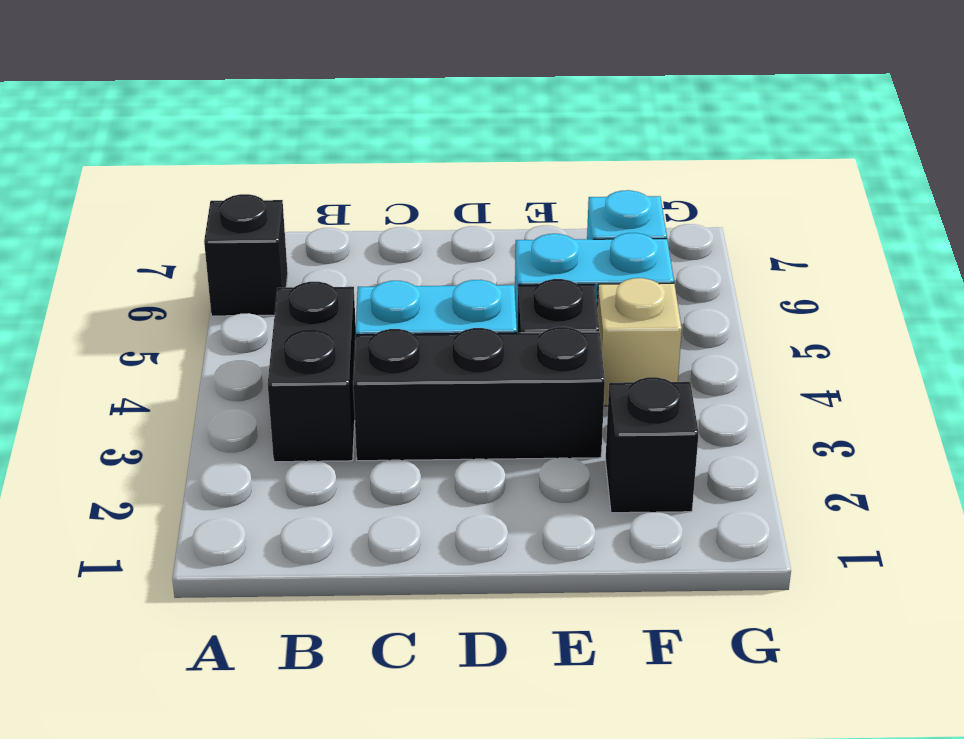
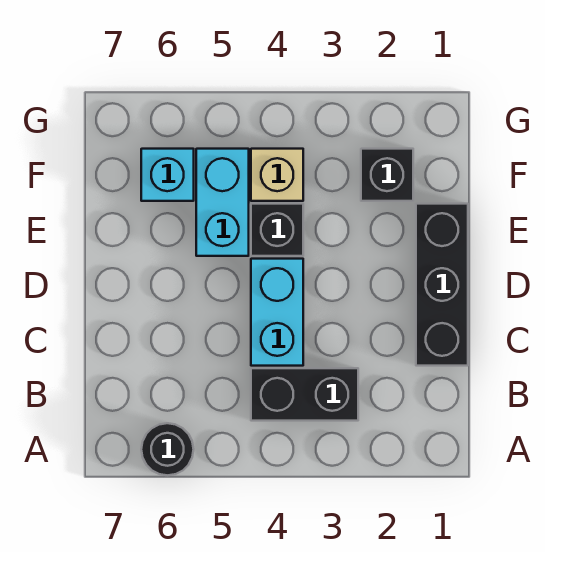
black 1x1 brick [204,194,288,316] -> black 1x1 round brick [141,423,194,475]
black 1x3 brick [353,327,605,461] -> black 1x3 brick moved to [416,204,468,366]

